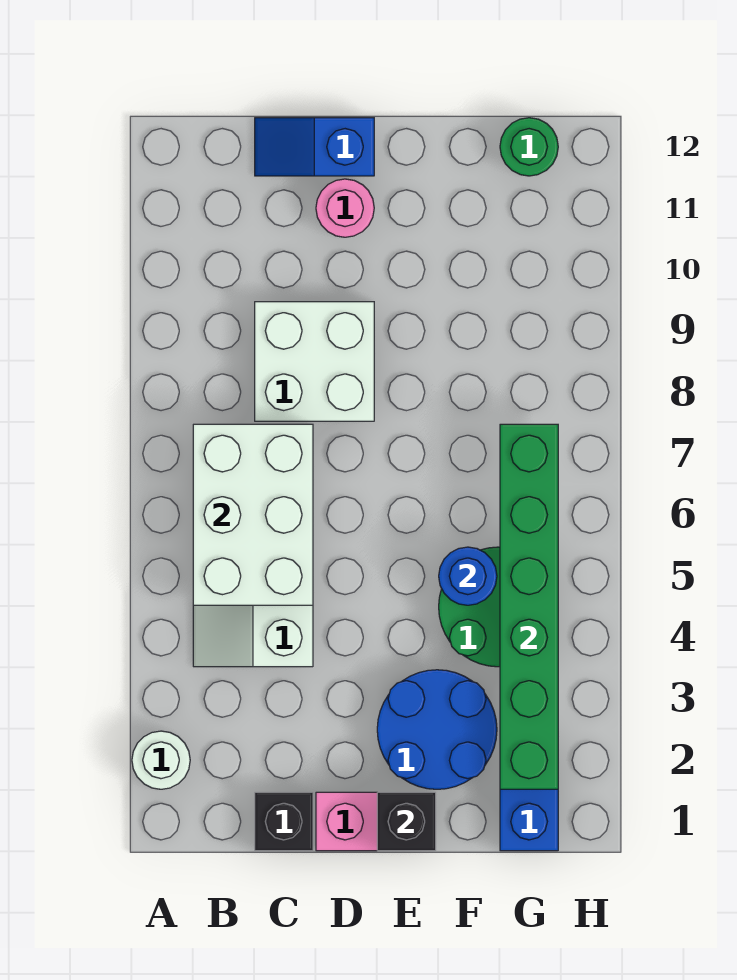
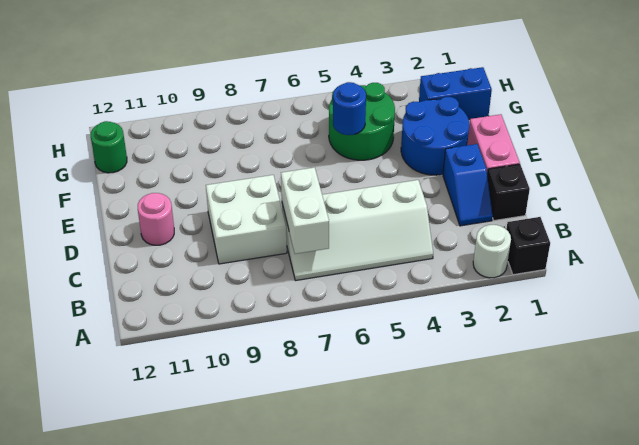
white 2x3 brick [193,424,313,605] -> white 1x2 brick [281,167,329,254]
blue 1x2 slope [255,118,374,176] -> blue 1x2 slope moved to [443,144,493,226]
black 1x1 brick [377,792,436,851] -> black 1x1 brick moved to [506,217,550,275]
green 1x6 brick [500,424,558,789] -> none

